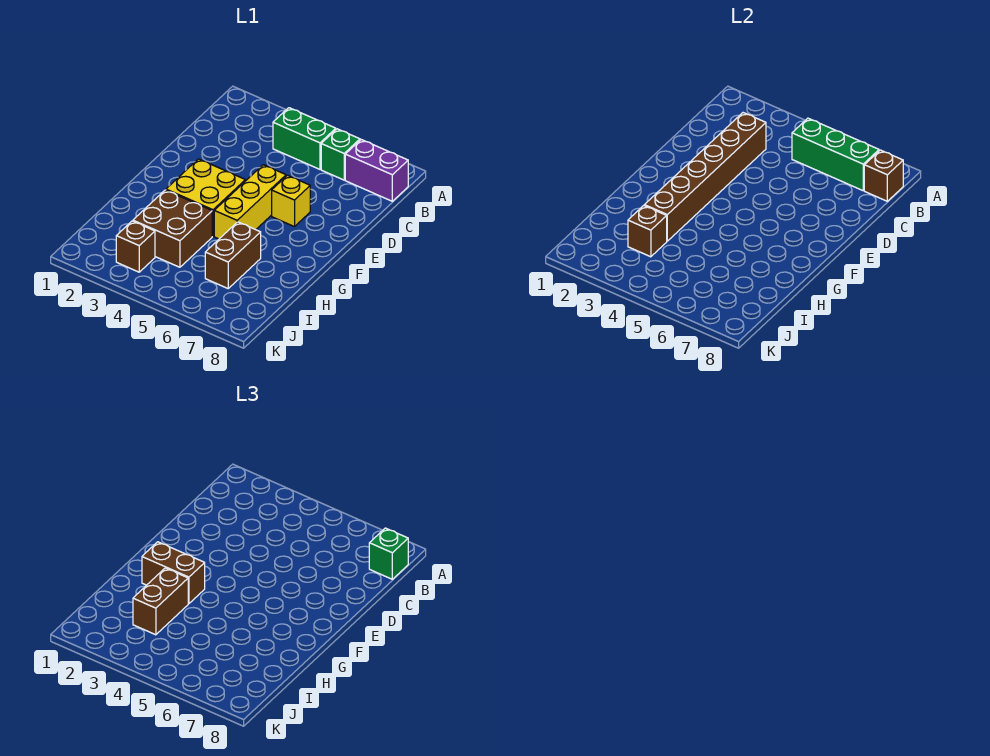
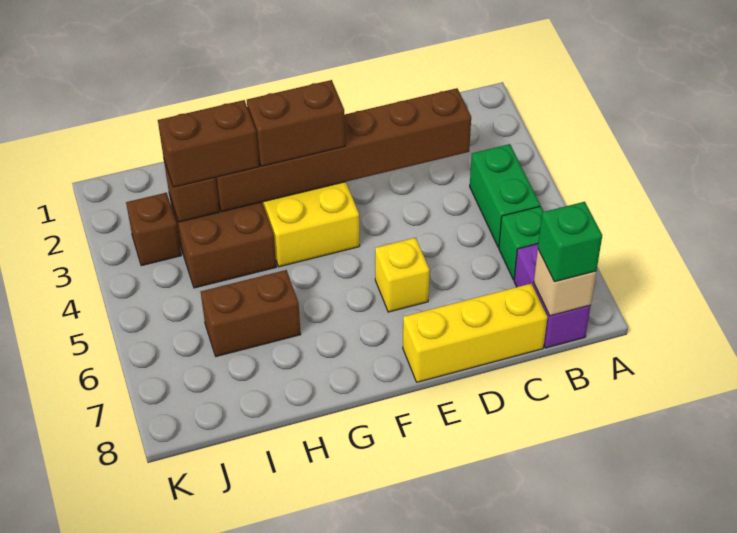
green 1x3 brick [792,118,879,191] -> none
brown 1x1 brick [864,150,903,201] -> tan 1x1 brick [534,250,596,316]
yellow 1x3 brick [214,165,286,239] -> yellow 1x3 brick moved to [403,284,547,382]
brown 1x2 brick [142,542,205,604] -> brown 1x2 brick turned to [247,80,345,166]

